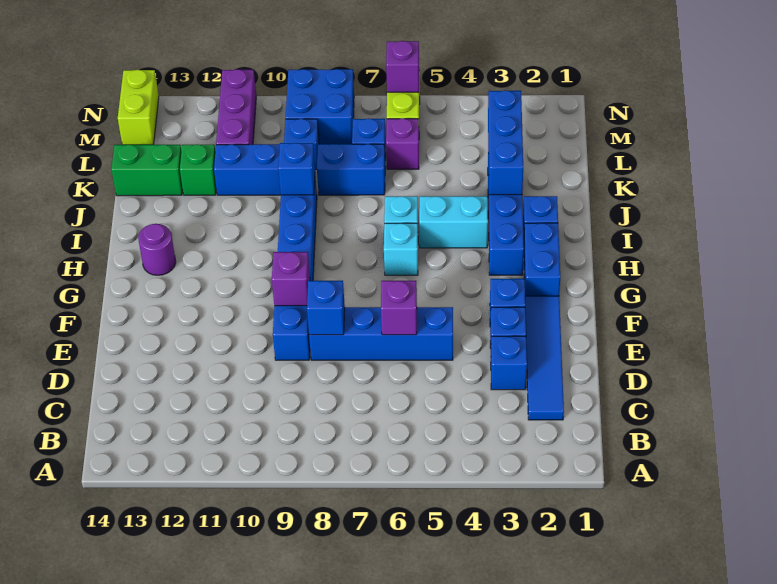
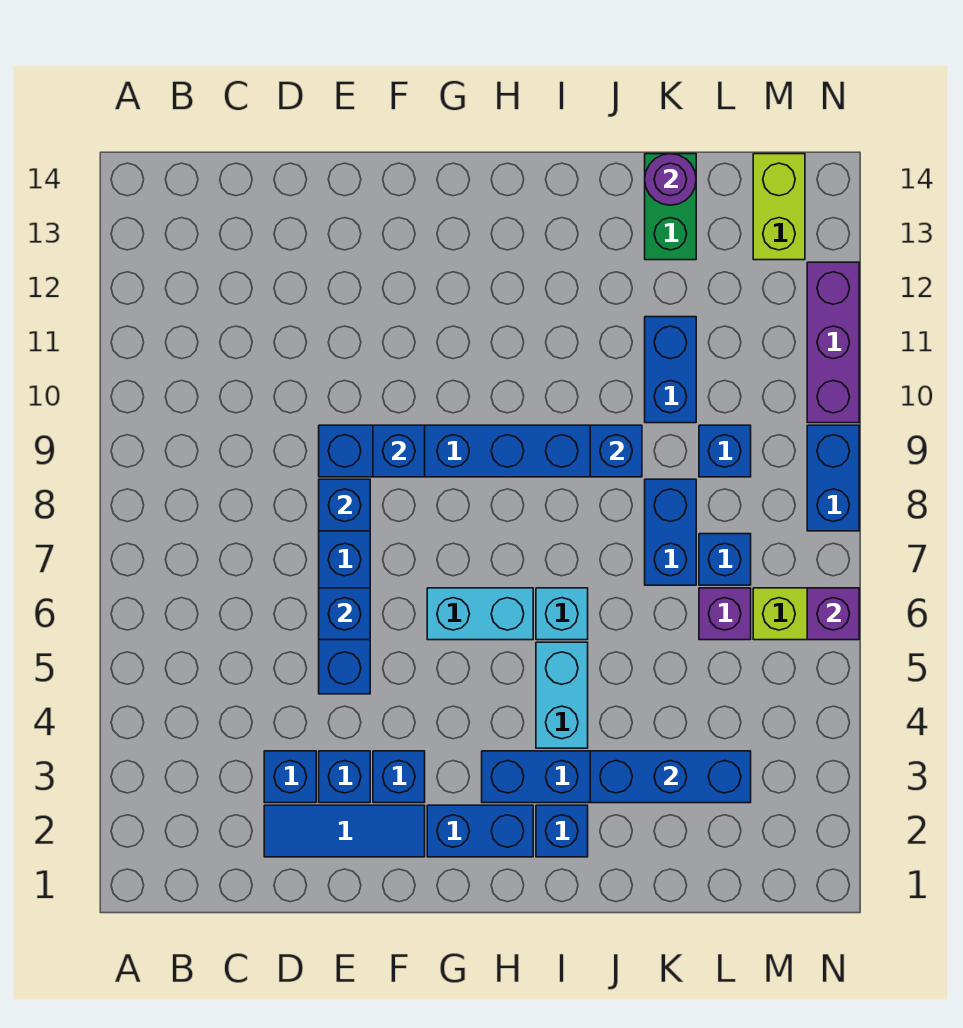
blue 1x4 tile [525,296,564,420] -> blue 1x3 tile [264,805,425,857]
purple 1x1 brick [381,281,417,335] -> blue 1x1 brick [319,588,370,640]
purple 1x1 brick [272,252,310,306] -> blue 1x1 brick [373,425,425,477]
cyan 1x1 brick [384,223,418,275] -> cyan 1x2 brick [427,588,533,640]
purple 1x1 round brick [138,224,176,275] -> purple 1x1 round brick moved to [645,154,696,205]
green 1x1 brick [180,144,216,195] -> none
purple 1x3 brick [216,69,256,145] -> purple 1x3 brick turned to [807,262,859,423]
blue 2x2 brick [286,69,354,144] -> blue 1x2 brick [807,425,859,531]
lime 1x2 brick [118,70,159,145] -> lime 1x2 brick turned to [753,154,805,260]

